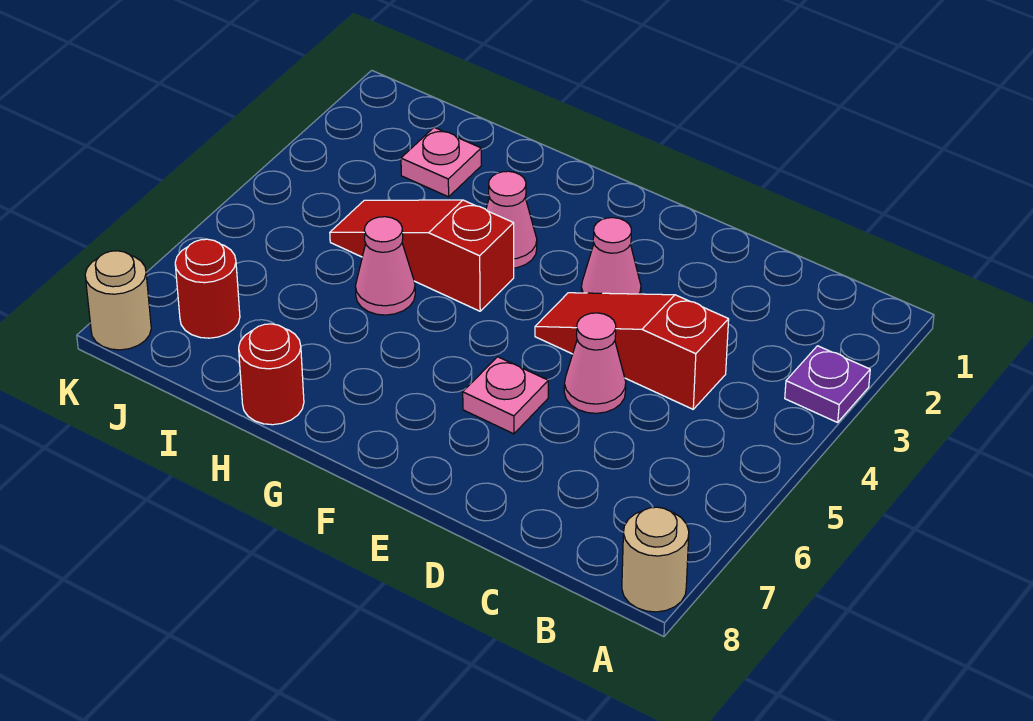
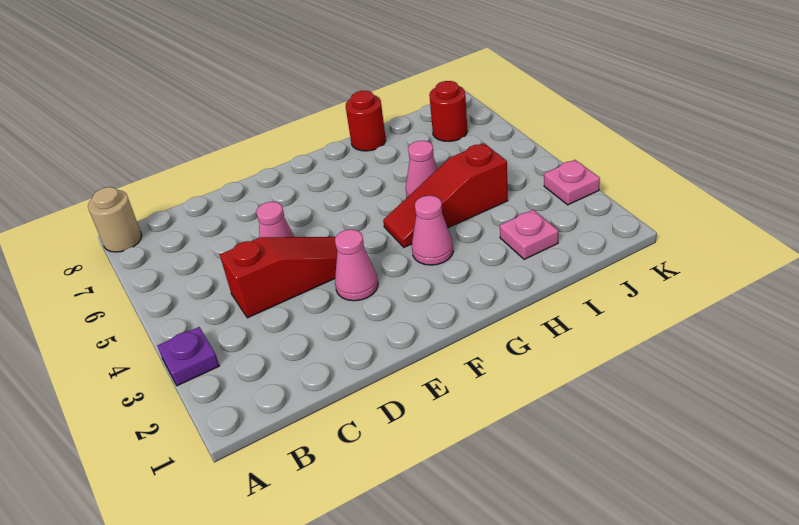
pink 1x1 plate [463,357,548,434] -> pink 1x1 plate moved to [544,160,600,205]
red 1x3 slope [330,200,514,311] -> red 1x3 slope turned to [383,143,508,247]
tan 1x1 round brick [85,251,151,350] -> none

